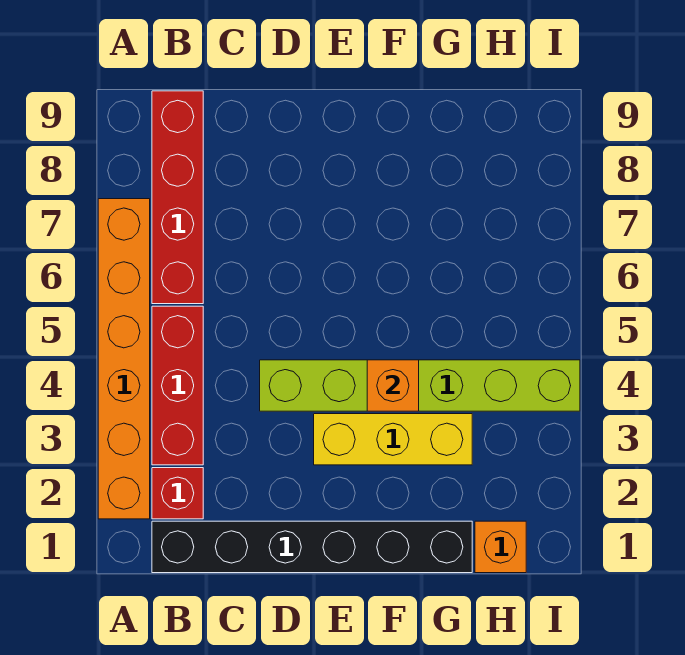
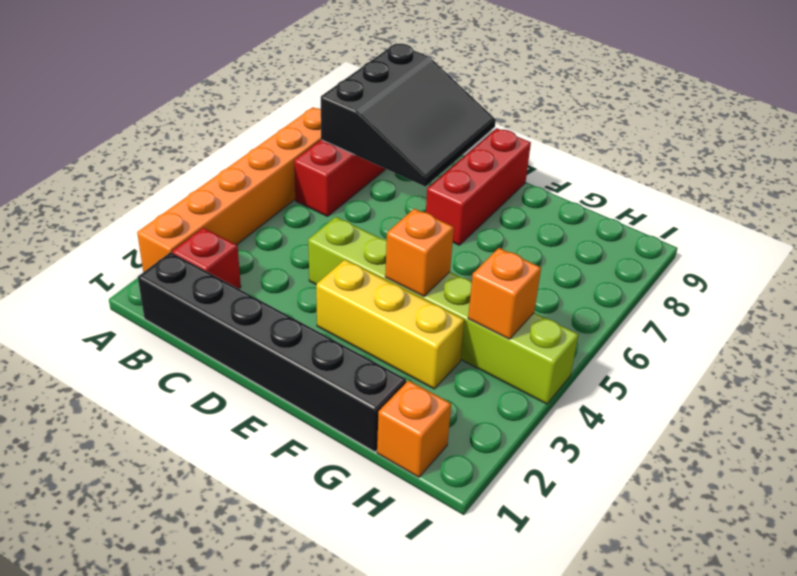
red 1x3 brick [152,306,203,465] -> red 1x3 brick moved to [426,128,531,245]
none -> black 3x3 slope [321,43,496,187]
none -> orange 1x1 brick [468,248,541,339]

